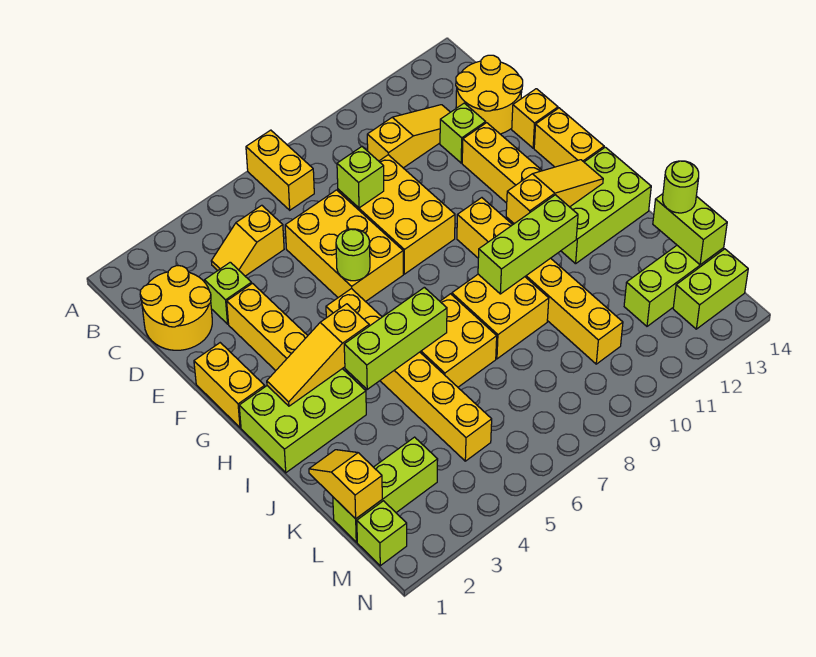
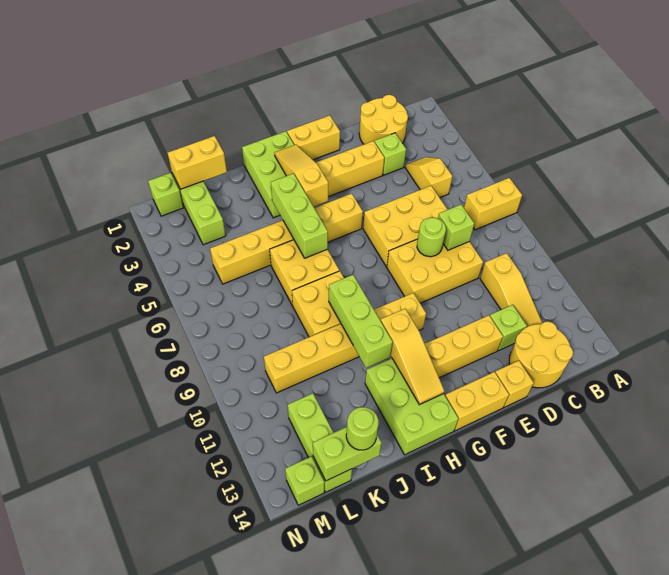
lime 1x1 round brick [336,229,370,281] -> lime 1x1 round brick moved to [417,217,446,257]
yellow 1x2 slope [309,450,382,519] -> yellow 1x2 brick [168,136,227,189]
lime 1x2 brick [673,249,748,329] -> lime 1x1 brick [285,456,324,505]

